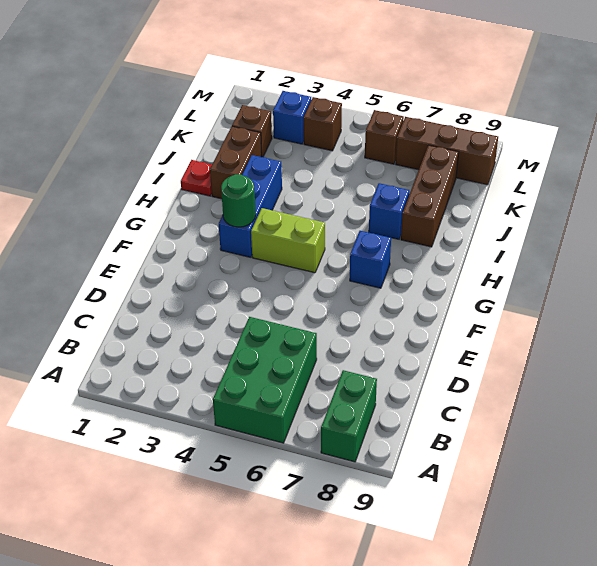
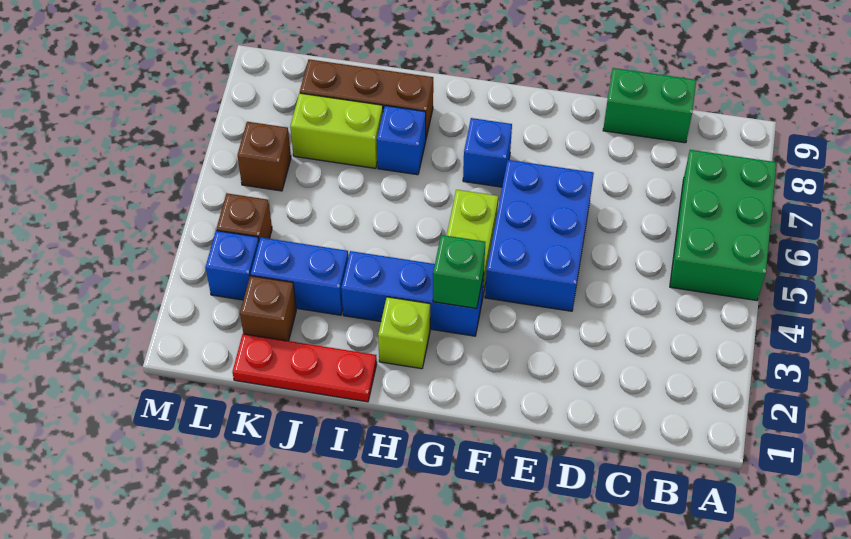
green 2x3 brick [213,317,317,443] -> green 2x3 brick turned to [670,150,777,300]
green 1x2 brick [321,370,377,462] -> green 1x2 brick moved to [603,68,696,143]
none -> blue 2x3 brick [485,160,594,311]
green 1x1 round brick [221,174,256,227] -> green 1x1 brick [433,235,485,309]
none -> lime 1x1 brick [378,297,430,369]
red 1x1 plate [181,160,212,196] -> red 1x3 plate [233,334,377,402]
brown 1x2 brick [210,126,262,199] -> none
none -> blue 1x2 brick [251,238,348,315]
none -> lime 1x2 brick [290,93,383,168]
brown 1x3 brick [396,117,498,185] -> none

